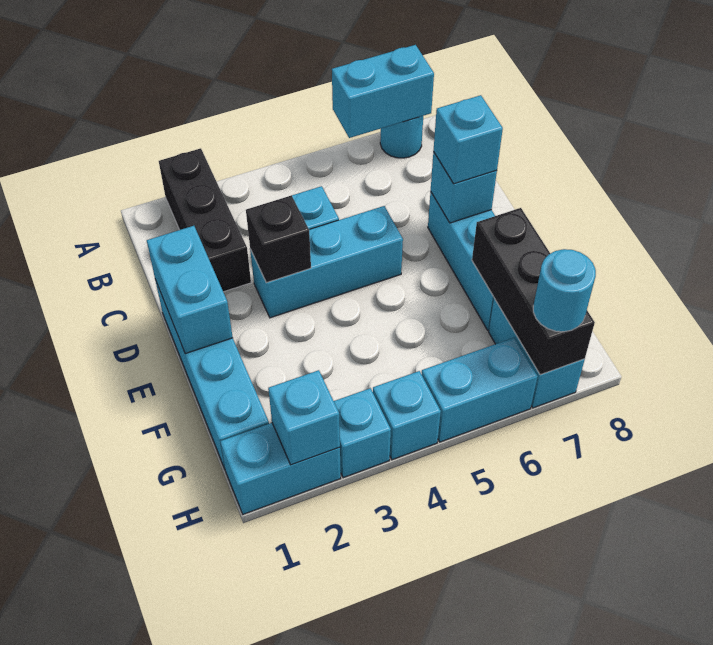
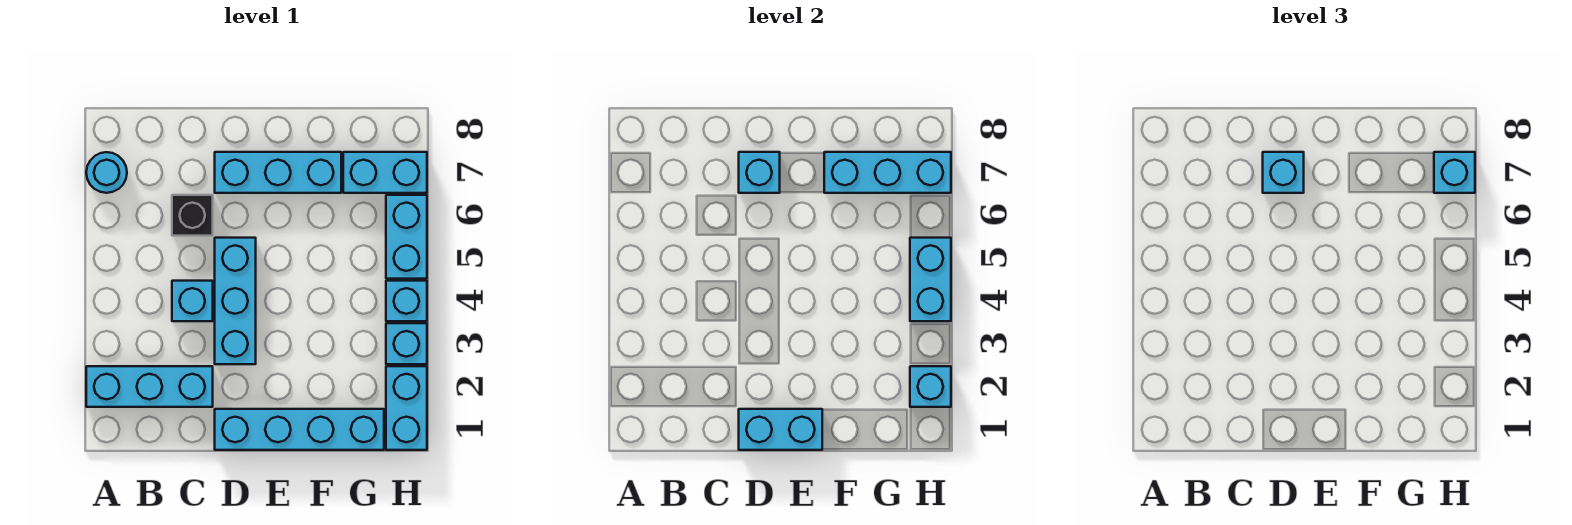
black 1x3 brick [159,148,251,292] -> cyan 1x3 brick [86,366,213,407]
cyan 1x2 brick [332,45,434,138] -> cyan 1x2 brick moved to [910,238,951,321]
black 1x1 brick [246,195,311,283] -> black 1x1 brick moved to [172,195,213,236]
black 1x3 brick [472,208,595,375] -> cyan 1x3 brick [824,152,951,193]
cyan 1x1 round brick [533,249,596,332] -> cyan 1x1 brick [1434,152,1475,193]

